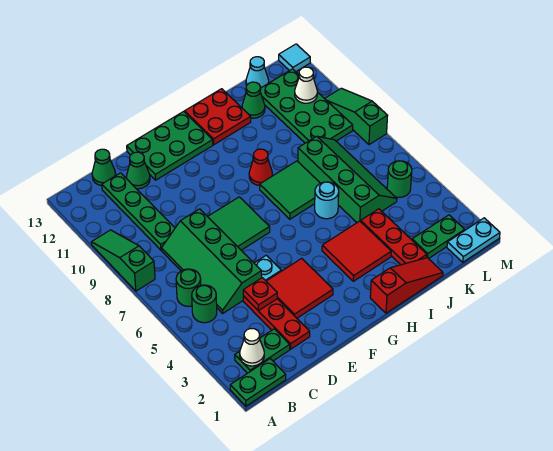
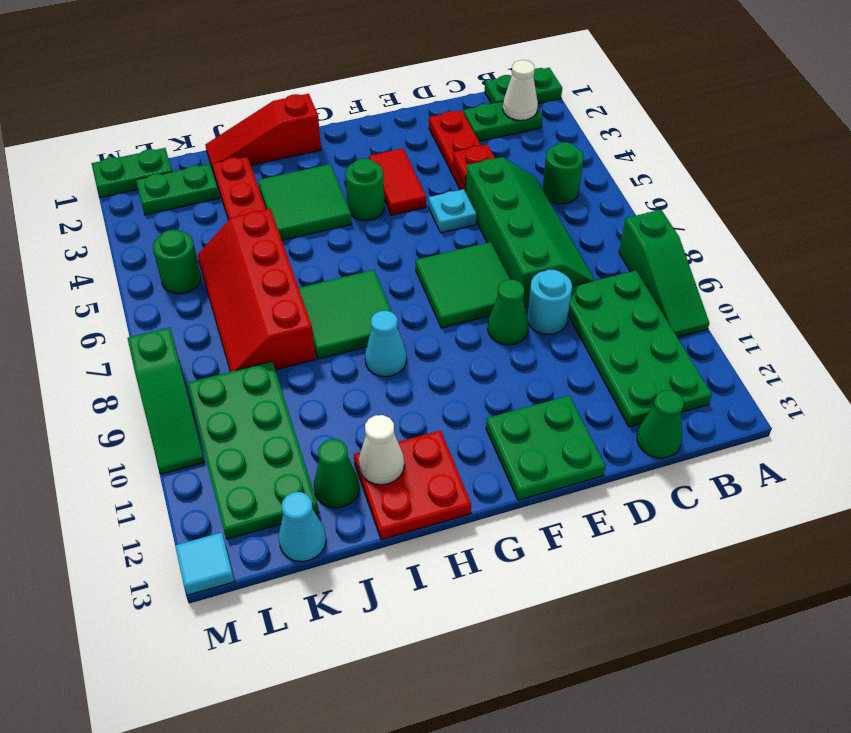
green 1x1 round brick [176,269,201,307] -> green 1x1 round brick moved to [345,159,385,221]
green 1x4 plate [102,173,175,250] -> green 2x4 plate [568,270,712,427]
green 1x1 cone [127,152,150,189] -> green 1x1 cone moved to [488,280,528,345]
red 2x2 tile [266,258,333,318] -> red 1x2 tile [369,148,426,215]
green 2x3 plate [127,111,213,180] -> green 2x2 plate [486,396,606,500]
red 2x2 tile [322,221,391,281] -> green 2x2 tile [258,164,352,240]
red 1x1 cone [249,149,272,185] -> cyan 1x1 cone [365,311,407,377]
cyan 1x1 round brick [315,182,339,219] -> cyan 1x1 round brick moved to [527,270,572,335]
green 2x4 slope [298,136,397,222] -> red 2x4 slope [198,209,316,372]
cyan 1x2 plate [447,218,500,262] -> green 1x2 plate [92,148,172,198]
white 1x1 cone [295,67,317,103] -> white 1x1 cone moved to [359,415,404,485]

